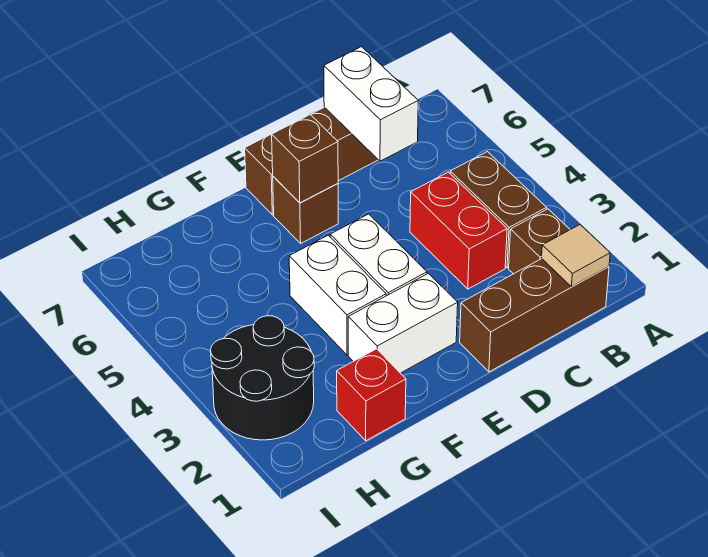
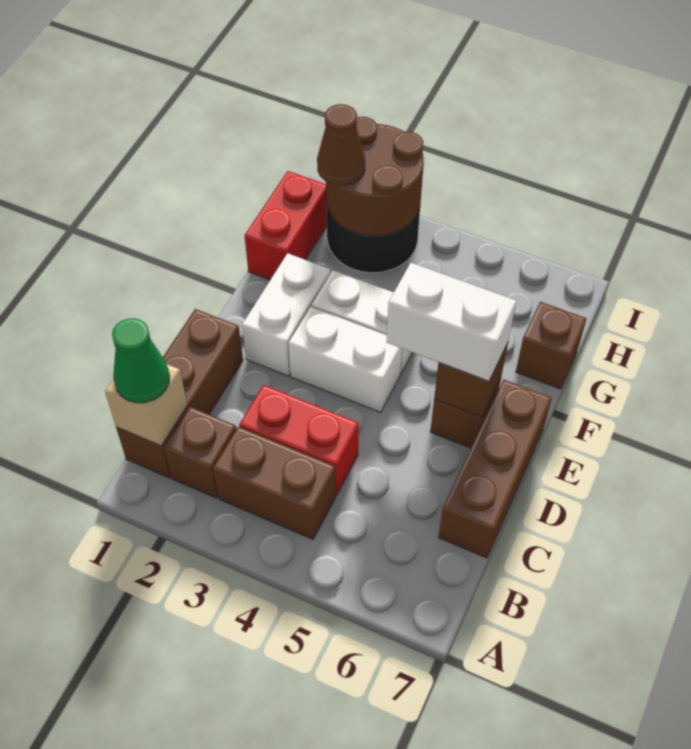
tan 1x1 tile [542,225,610,287] -> tan 1x1 brick [105,364,187,446]
none -> green 1x1 cone [112,318,170,403]
white 1x2 brick [324,47,418,161] -> white 1x2 brick moved to [387,263,516,381]
red 1x1 brick [337,349,406,441] -> red 1x2 brick [244,171,327,280]
none -> brown 1x1 brick [516,302,587,389]
none -> brown 2x2 round brick [326,117,424,236]
none -> brown 1x1 cone [317,104,365,185]

